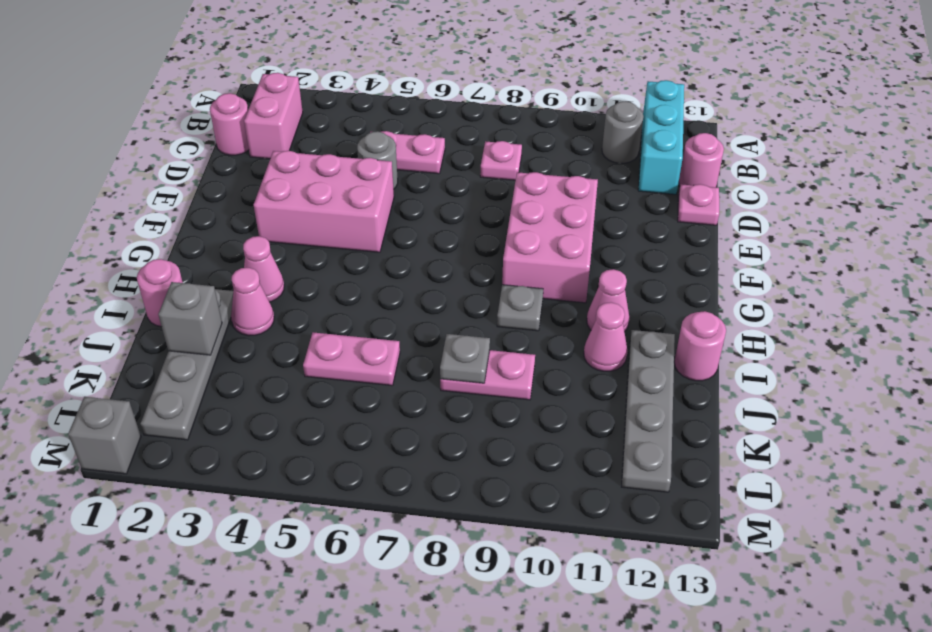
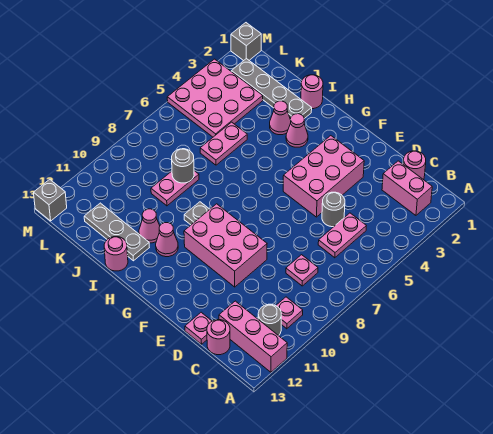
cyan 1x3 brick [638,80,684,194] -> pink 1x3 brick [219,301,287,372]
none -> pink 1x1 plate [276,297,303,329]
grey 1x4 plate [622,330,675,492] -> grey 1x3 plate [84,203,149,261]
grey 1x1 brick [158,282,222,355] -> grey 1x1 brick moved to [34,179,67,221]
grey 1x1 plate [440,334,490,383] -> grey 1x1 round brick [172,149,194,183]
none -> pink 3x3 plate [167,59,263,137]

